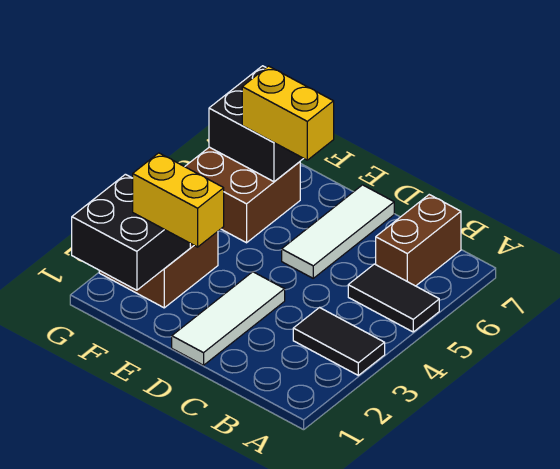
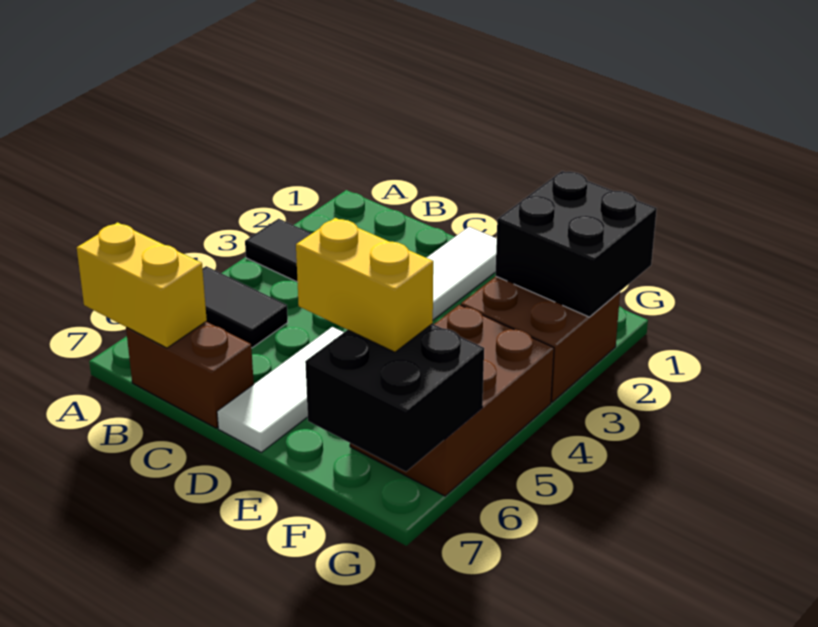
brown 1x2 brick [376,195,461,286] -> brown 1x2 brick turned to [126,321,254,428]
yellow 1x2 brick [133,153,224,247] -> yellow 1x2 brick moved to [77,222,207,348]
brown 2x2 brick [185,147,300,243] -> brown 2x3 brick [350,305,554,496]

